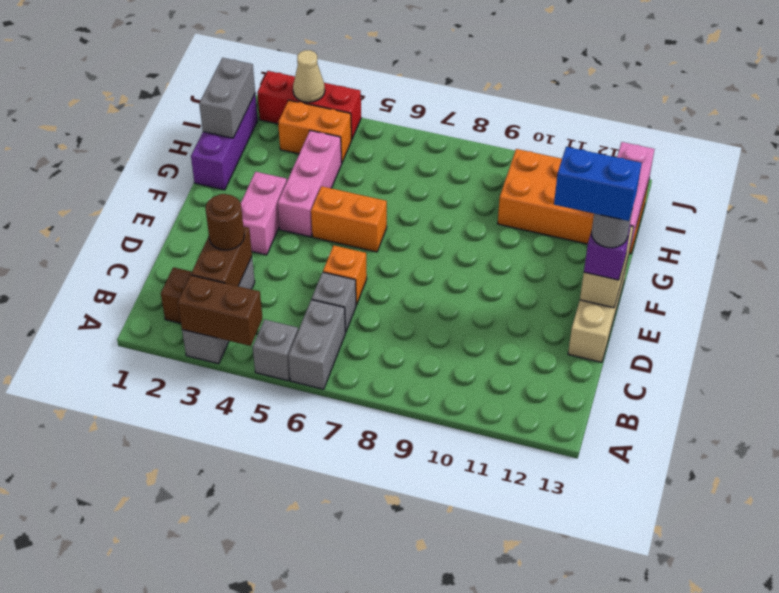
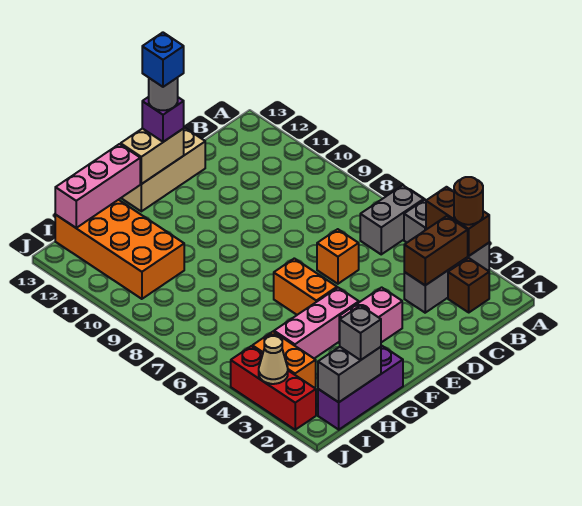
brown 1x1 round brick [205,194,244,250] -> brown 1x1 round brick moved to [454,177,483,225]
grey 1x1 brick [312,272,356,332] -> grey 1x1 brick moved to [340,305,381,360]
blue 1x2 brick [554,147,642,221] -> blue 1x1 brick [142,32,184,87]

